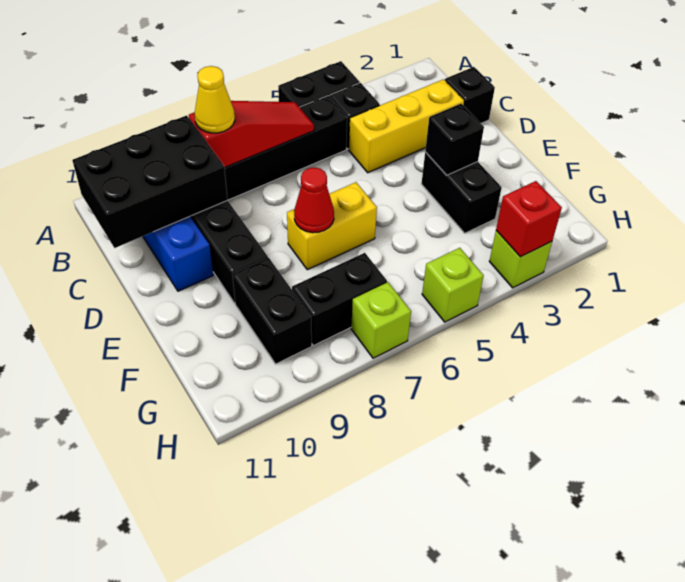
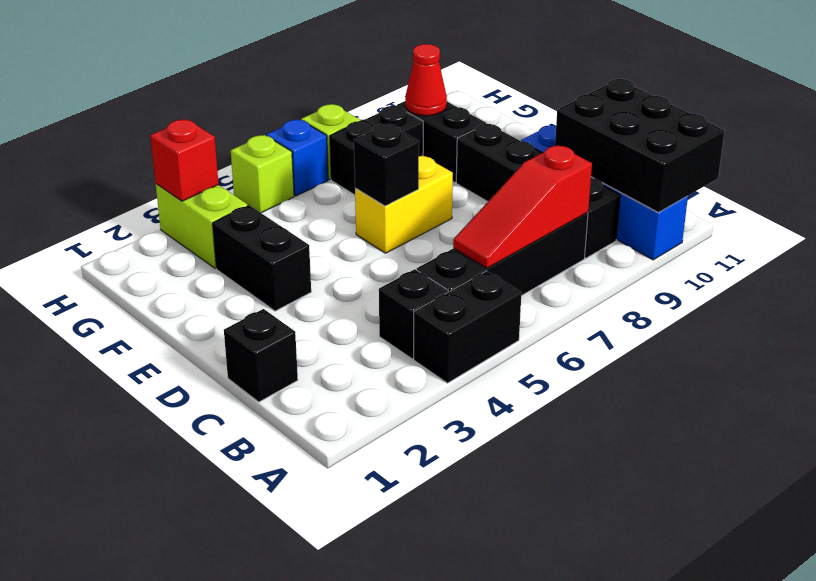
yellow 1x1 cone [195,66,235,133] -> none
black 2x3 brick [72,115,228,248] -> black 2x3 brick turned to [555,79,725,213]
yellow 1x3 brick [349,79,464,173] -> none
black 1x1 brick [425,104,484,175] -> black 1x1 brick moved to [354,124,419,206]
red 1x1 cone [294,167,334,233] -> red 1x1 cone moved to [405,44,447,116]
lime 1x1 brick [489,231,552,288] -> lime 1x2 brick [156,184,248,269]
none -> blue 1x1 brick [266,120,328,196]

